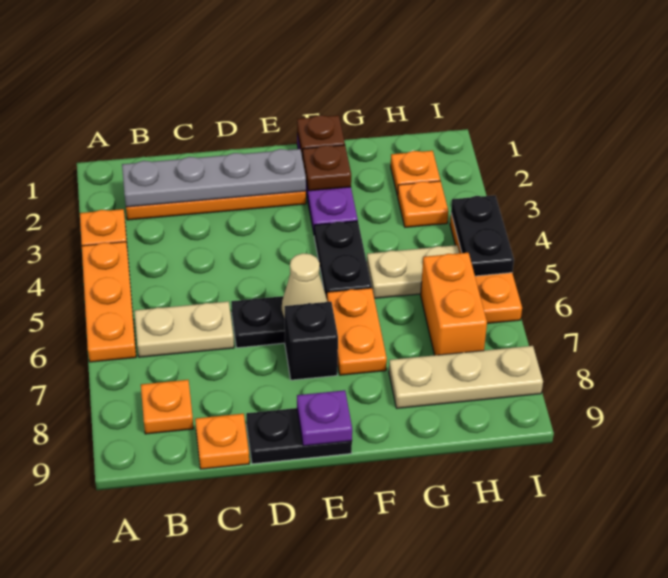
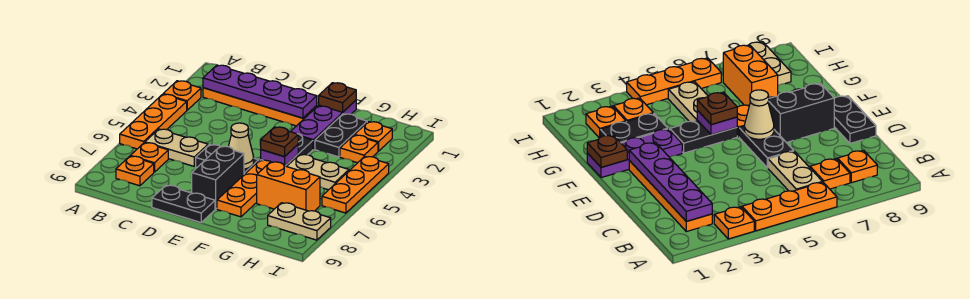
grey 1x4 plate [122,149,306,207] -> purple 1x4 plate [203,65,317,118]
orange 1x1 plate [195,414,249,469] -> orange 1x1 plate moved to [131,143,168,172]
black 1x1 brick [285,302,338,380] -> black 1x2 brick [191,146,244,209]
purple 1x1 plate [297,390,352,446] -> purple 1x1 plate moved to [261,145,298,166]
brown 1x1 plate [303,145,351,191] -> brown 1x1 plate moved to [261,127,298,157]
orange 1x2 plate [327,288,387,375] -> orange 1x3 plate [217,160,270,217]
tan 1x3 plate [389,346,543,408] -> tan 1x2 plate [268,203,331,240]
orange 1x2 brick [421,253,487,355] -> orange 1x2 brick turned to [257,162,320,211]
black 1x2 plate [451,195,514,276] -> black 1x2 plate moved to [315,114,367,157]

